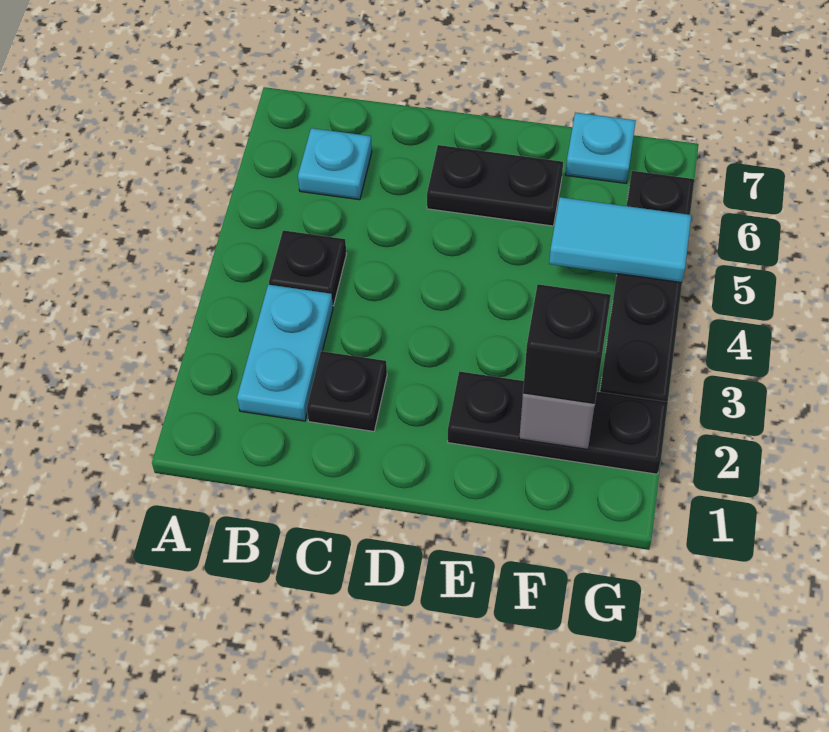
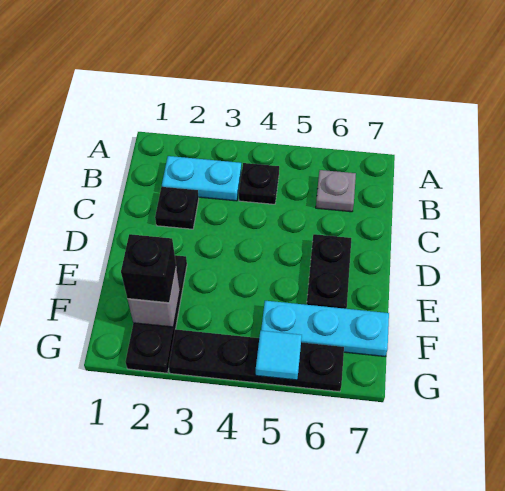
cyan 1x1 plate [298,128,372,200] -> grey 1x1 plate [316,170,356,212]
cyan 1x2 tile [549,197,691,283] -> cyan 1x1 tile [256,331,302,380]
cyan 1x1 plate [565,113,636,183] -> cyan 1x3 plate [261,301,389,356]

